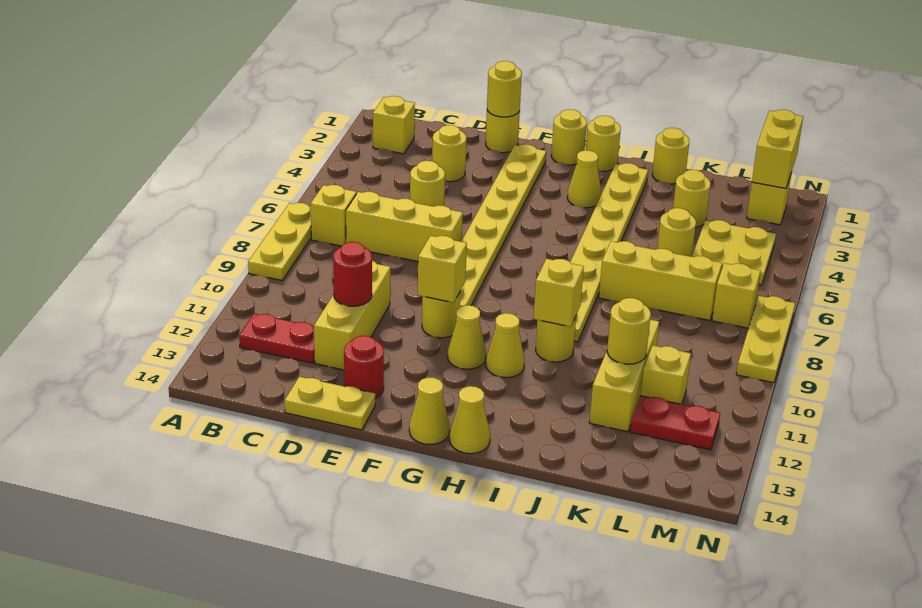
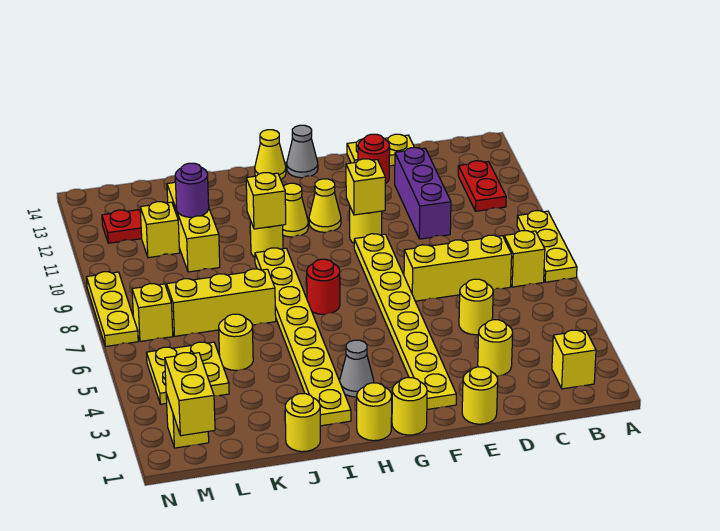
red 1x2 plate [239,314,315,363] -> red 1x2 plate turned to [458,161,506,211]
yellow 1x3 brick [314,261,390,370] -> purple 1x3 brick [395,148,451,239]
red 1x1 round brick [333,242,372,306] -> red 1x1 round brick moved to [307,259,340,314]
yellow 1x1 round brick [487,61,522,117] -> none
yellow 1x1 cone [409,378,450,445] -> grey 1x1 cone [287,125,318,178]
yellow 1x1 cone [567,150,602,208] -> grey 1x1 cone [340,340,374,397]
yellow 1x1 round brick [673,170,711,228] -> none
yellow 1x1 round brick [607,298,651,364] -> purple 1x1 round brick [175,163,209,217]

